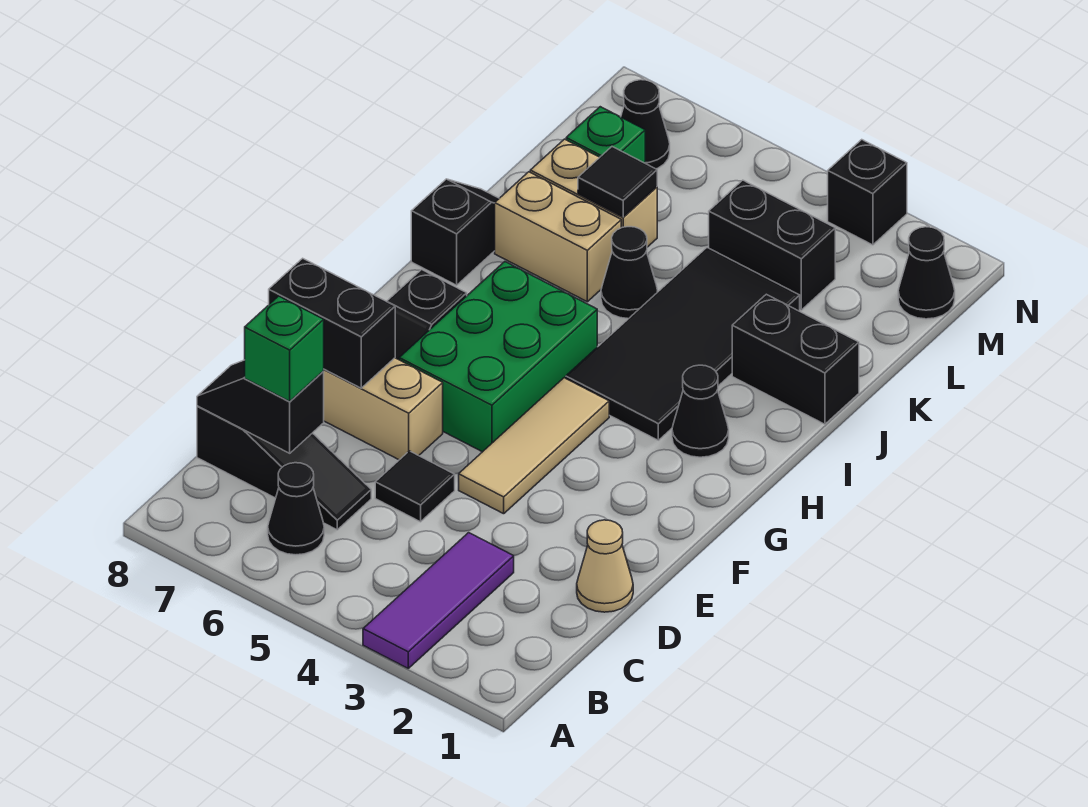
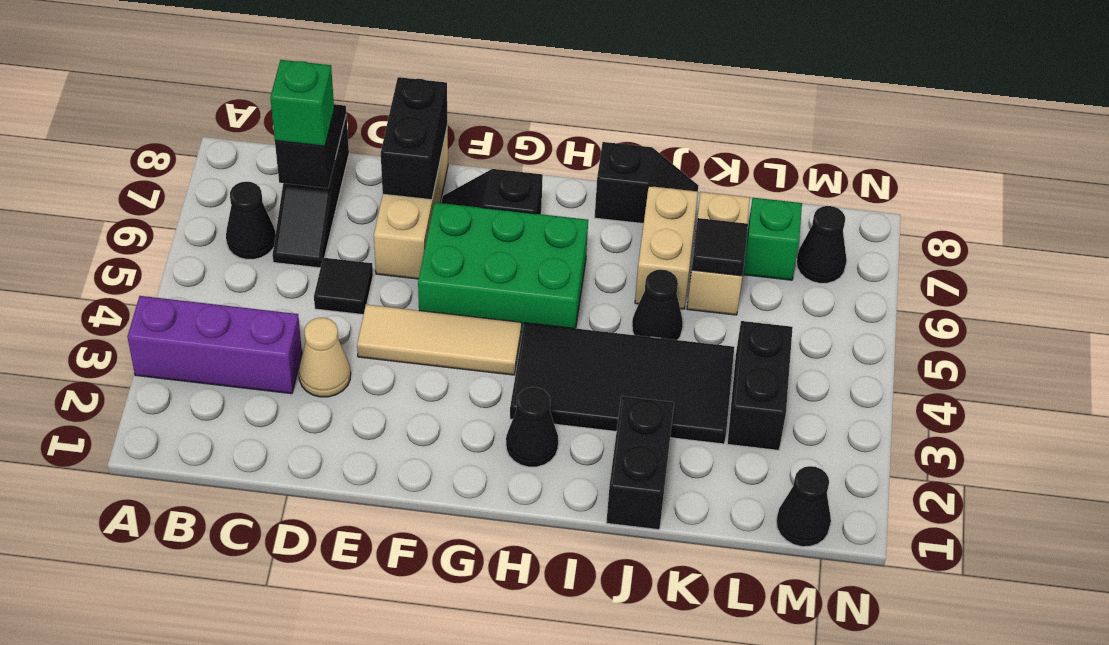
purple 1x3 tile [363,533,514,668] -> purple 1x3 brick [127,296,302,394]
tan 1x1 cone [577,520,633,612] -> tan 1x1 cone moved to [299,318,351,397]
black 1x1 brick [828,140,907,245] -> none

